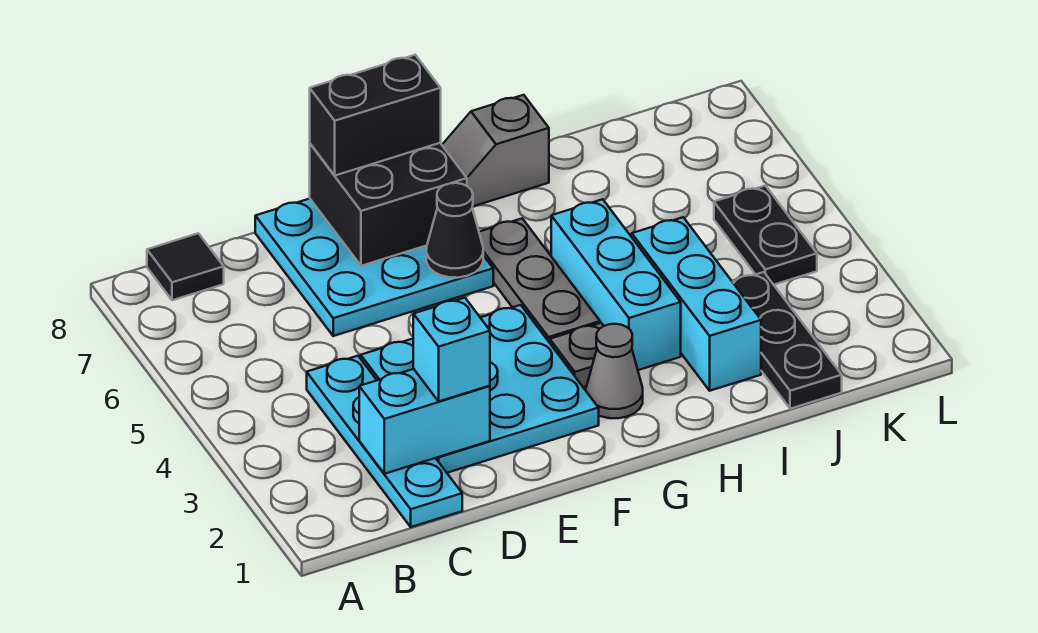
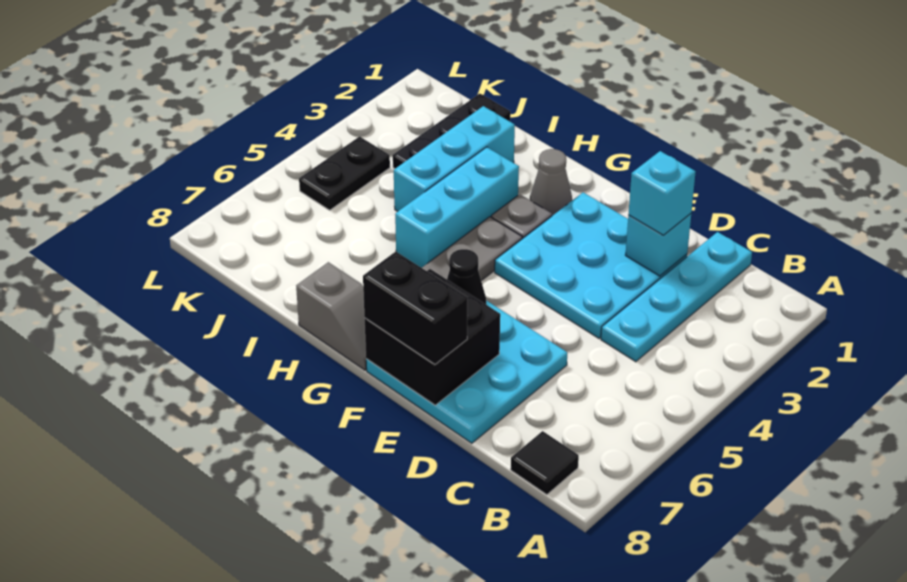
cyan 1x2 brick [359,369,490,474] -> cyan 1x1 brick [626,214,691,276]

